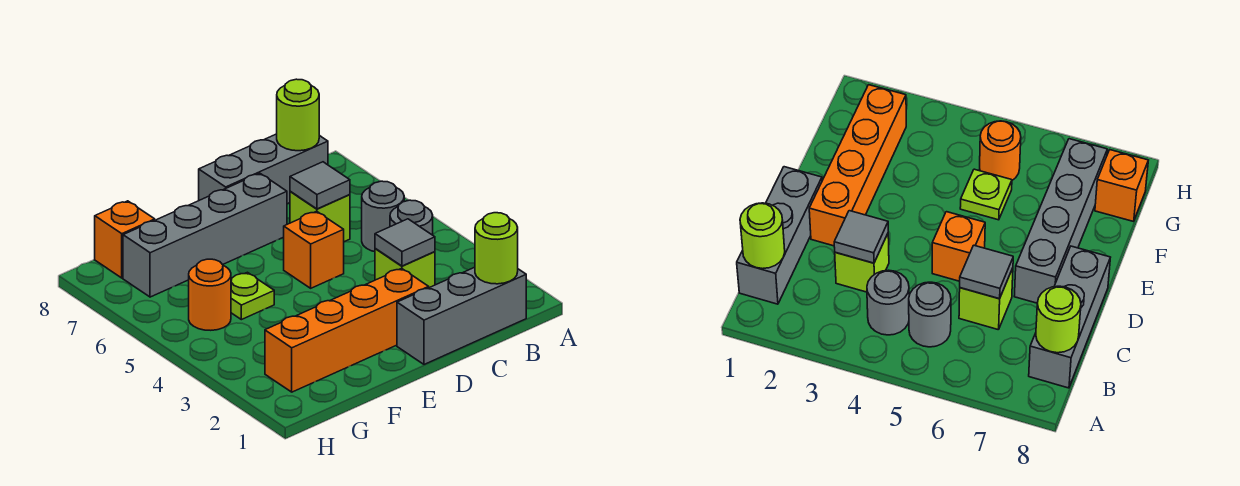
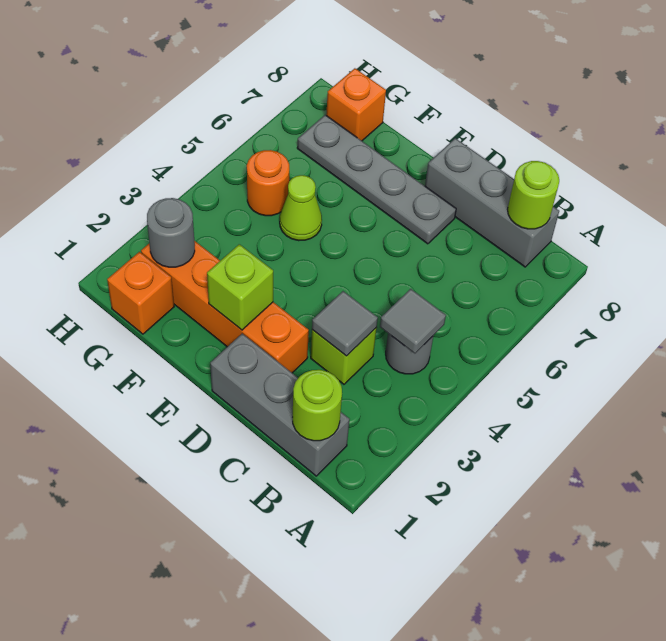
grey 1x1 round brick [362,181,404,252] -> grey 1x1 round brick moved to [147,198,195,267]
lime 1x1 brick [290,191,350,242] -> lime 1x1 brick moved to [207,244,273,330]
grey 1x1 tile [290,162,350,209] -> grey 1x1 tile moved to [380,289,446,353]
orange 1x1 brick [284,211,344,288] -> orange 1x1 brick moved to [107,252,174,334]
grey 1x4 brick [123,173,287,297] -> grey 1x4 plate [297,115,456,244]
lime 1x1 plate [231,272,274,320] -> lime 1x1 cone [280,175,322,241]

